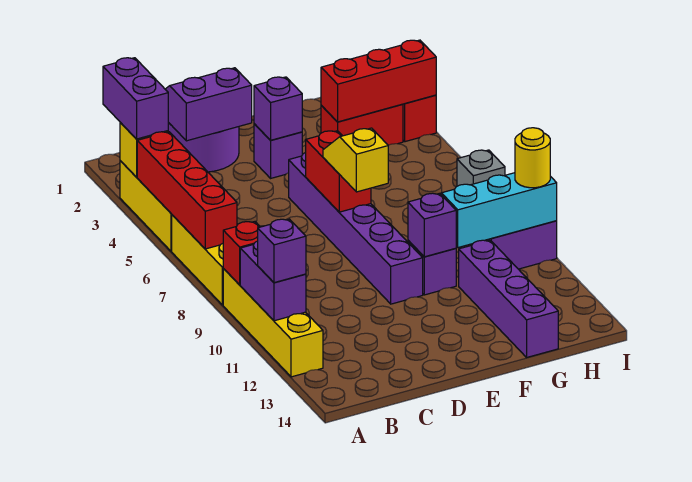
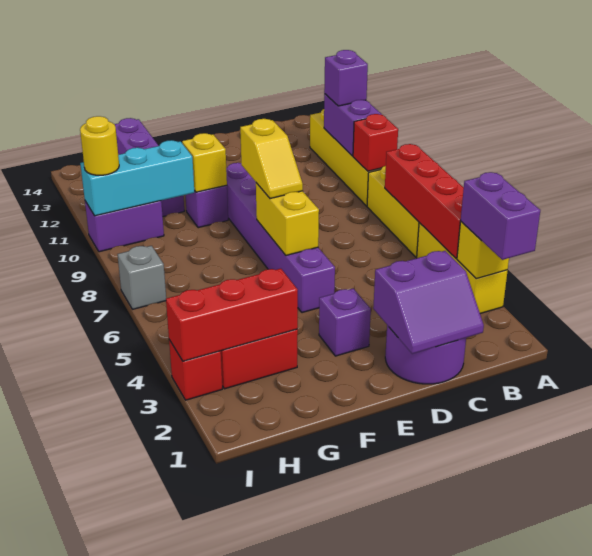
purple 1x1 brick [254,77,302,140] -> none
red 1x2 brick [306,131,371,212] -> yellow 1x2 brick [256,183,319,255]
purple 1x1 brick [408,193,456,257] -> yellow 1x1 brick [182,133,227,192]

